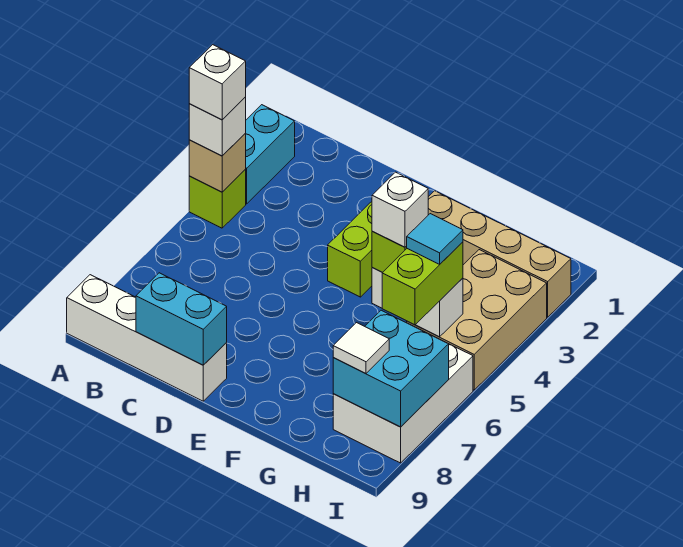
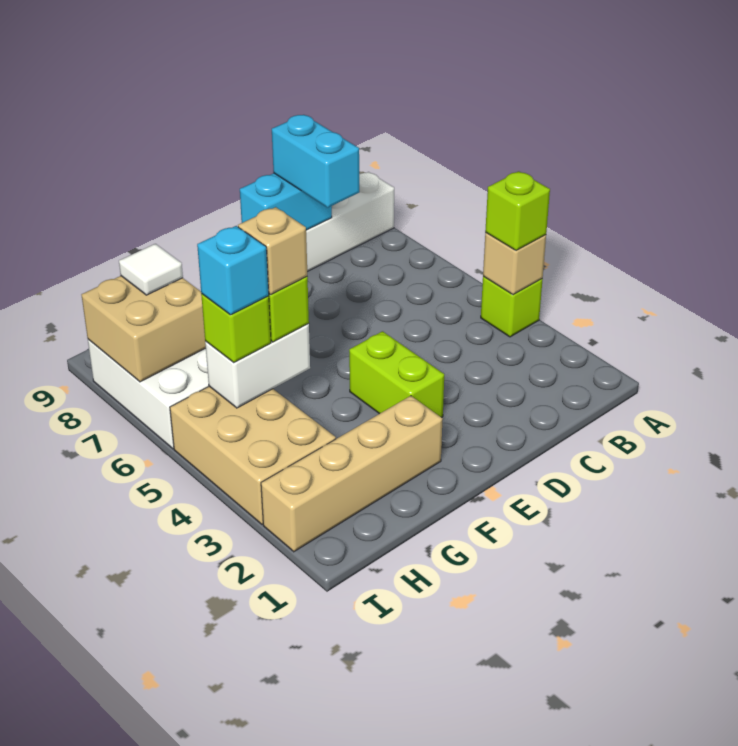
cyan 1x2 brick [245,105,295,204] -> cyan 1x2 brick moved to [272,115,359,208]
white 1x1 brick [189,97,246,156] -> lime 1x1 brick [485,171,550,250]
white 1x1 brick [189,45,246,120] -> none
white 1x1 brick [372,172,428,247] -> tan 1x1 brick [238,207,307,295]
lime 1x2 brick [382,242,463,325] -> lime 1x1 brick [201,294,271,363]
cyan 1x1 tile [407,214,463,264] -> cyan 1x1 brick [197,226,269,315]
cyan 2x2 brick [333,310,449,427] -> tan 2x2 brick [82,276,206,382]

